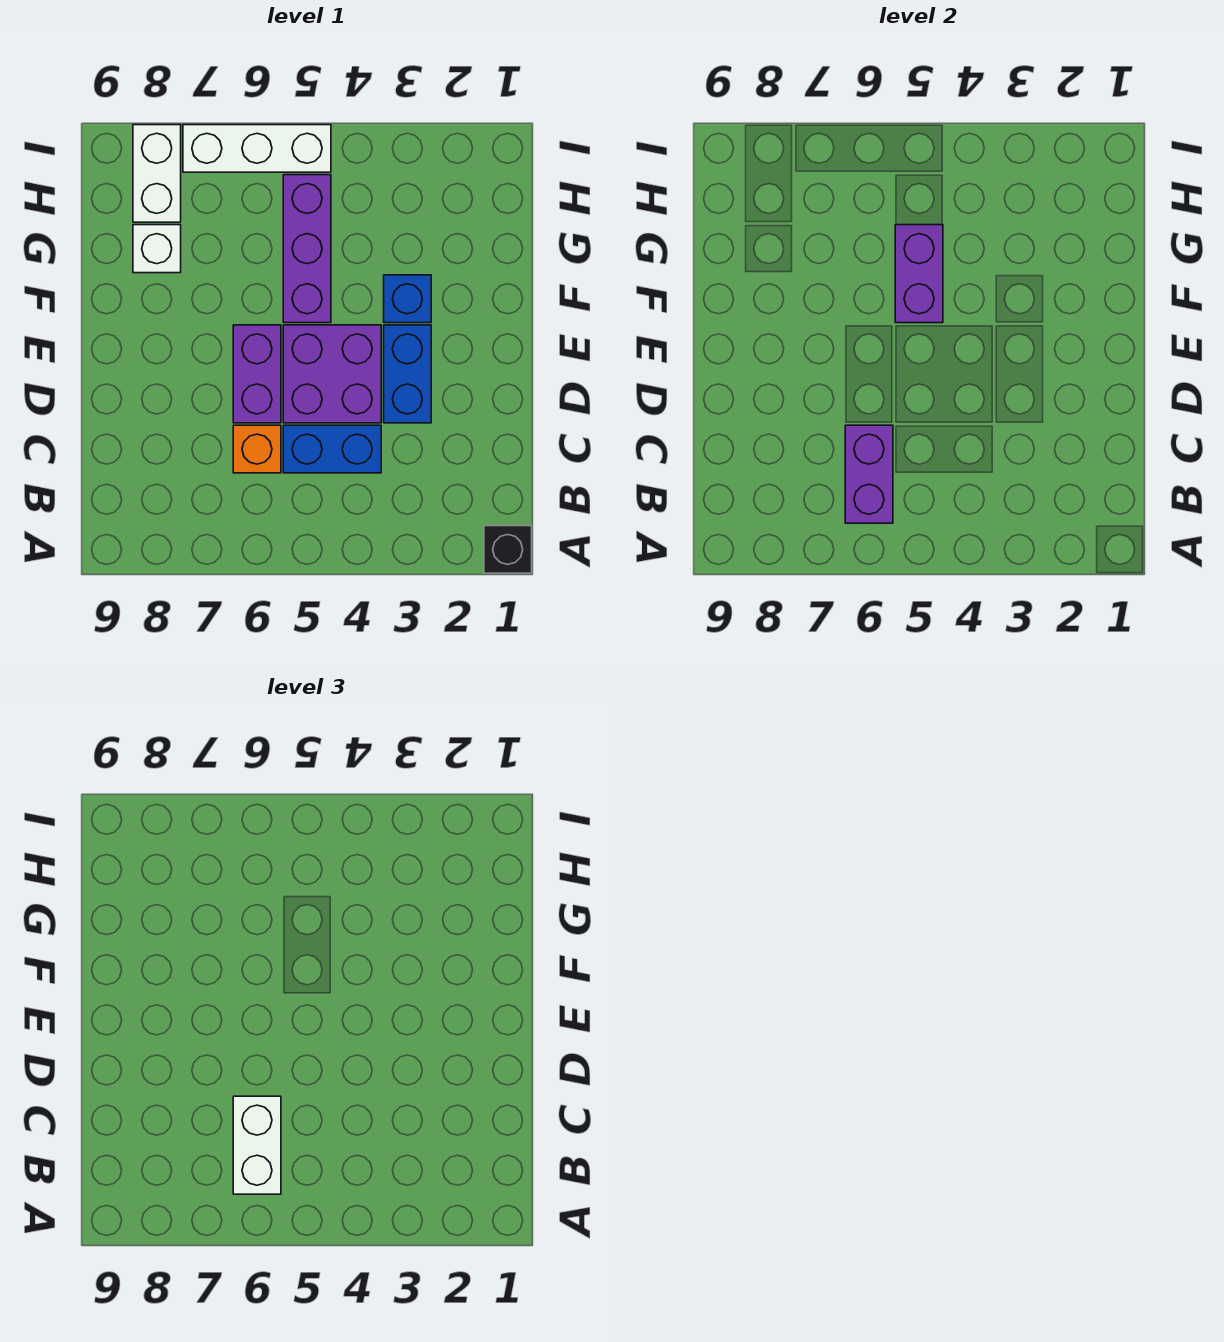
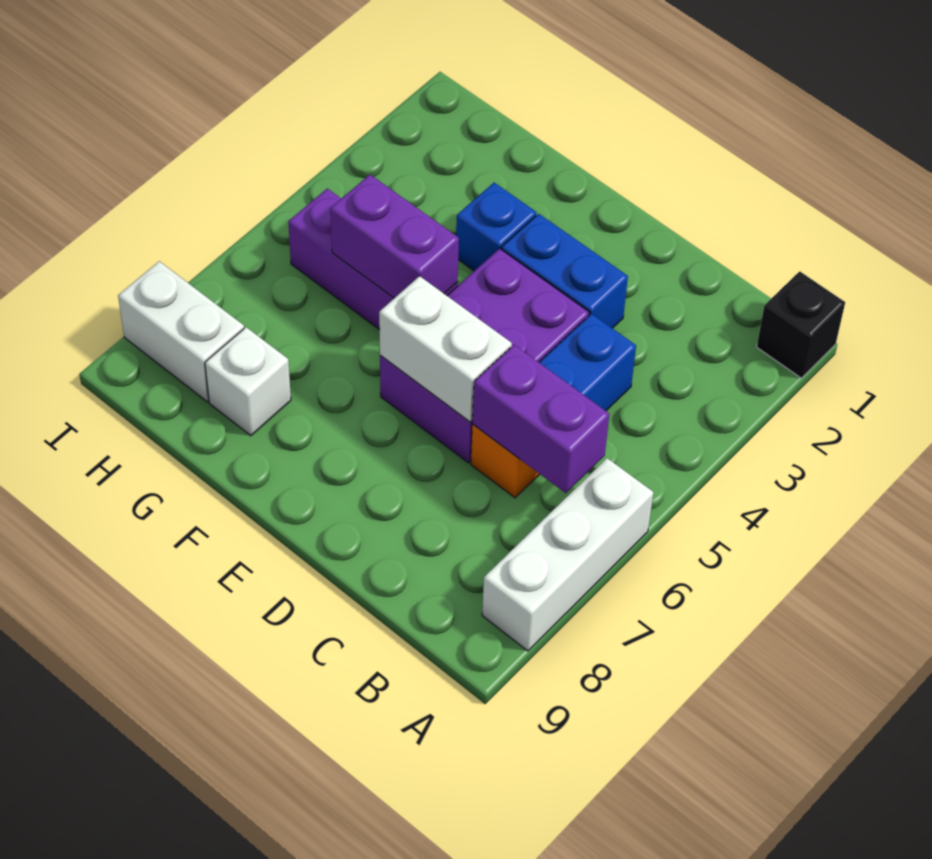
white 1x2 brick [233,1096,281,1194] -> white 1x2 brick moved to [379,276,512,422]
white 1x3 brick [183,125,331,172] -> white 1x3 brick moved to [482,458,654,651]

